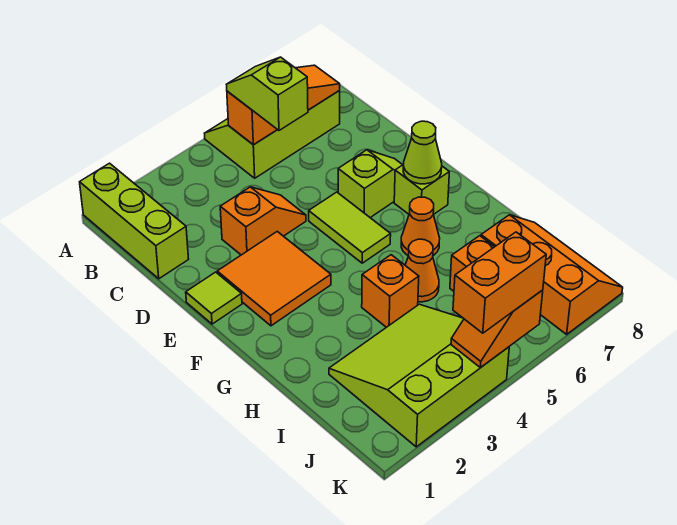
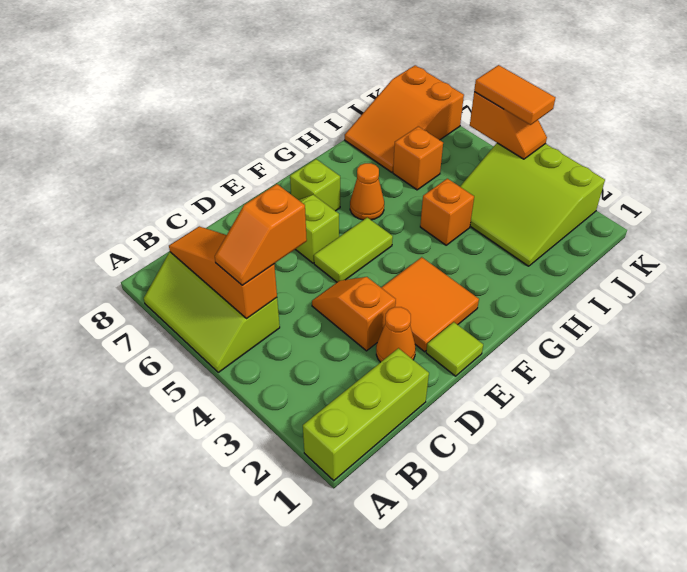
lime 1x2 slope [226,57,308,130] -> orange 1x2 slope [215,184,307,285]
lime 1x1 cone [403,121,442,184] -> none
orange 1x1 cone [405,239,439,302] -> orange 1x1 cone moved to [376,307,416,362]
orange 2x3 slope [481,215,623,334] -> orange 2x3 slope turned to [345,65,464,172]
orange 1x2 brick [453,232,546,333] -> orange 1x2 tile [474,65,555,125]

